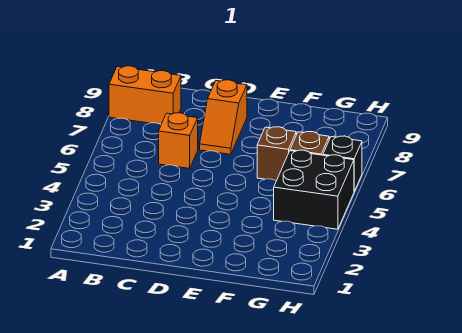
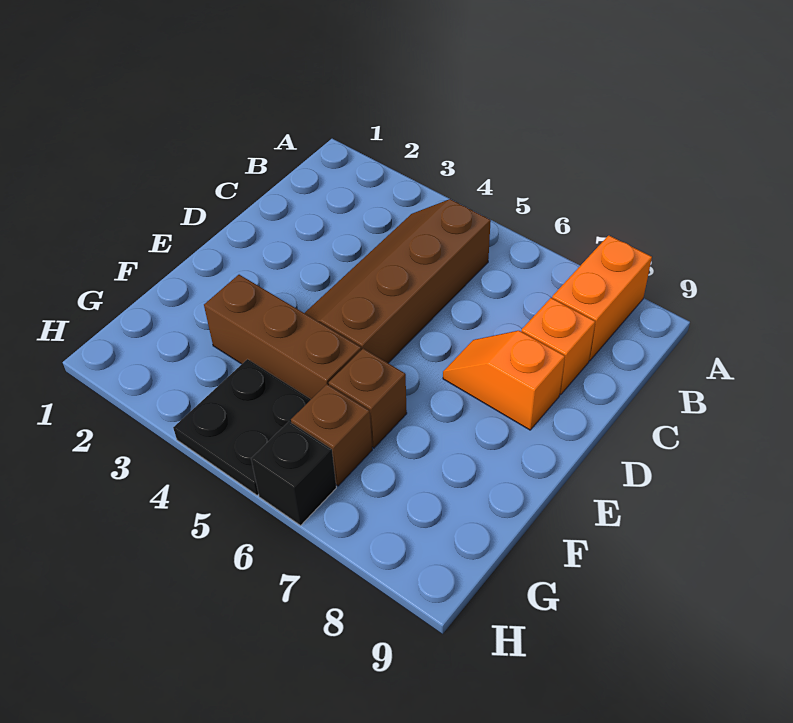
none -> brown 2x4 slope [305,199,491,363]
orange 1x1 brick [159,113,198,169] -> orange 1x1 brick moved to [521,298,595,395]
none -> brown 1x3 brick [204,275,361,399]
black 2x2 brick [274,150,354,229] -> black 2x2 plate [173,359,311,495]

